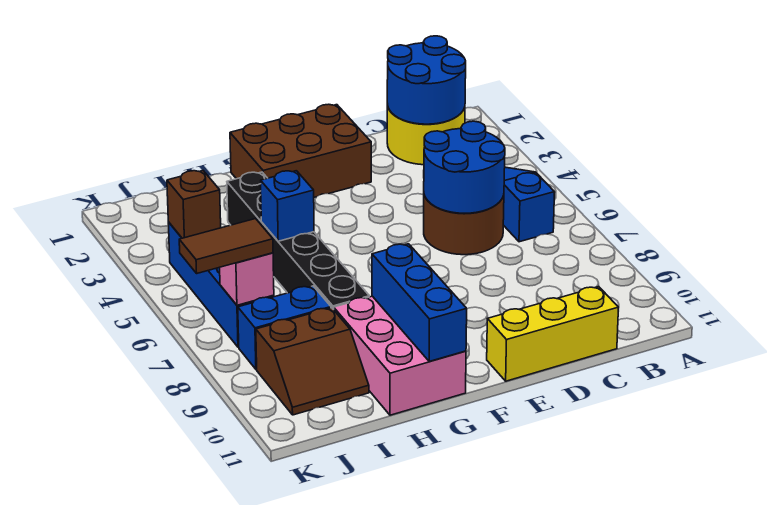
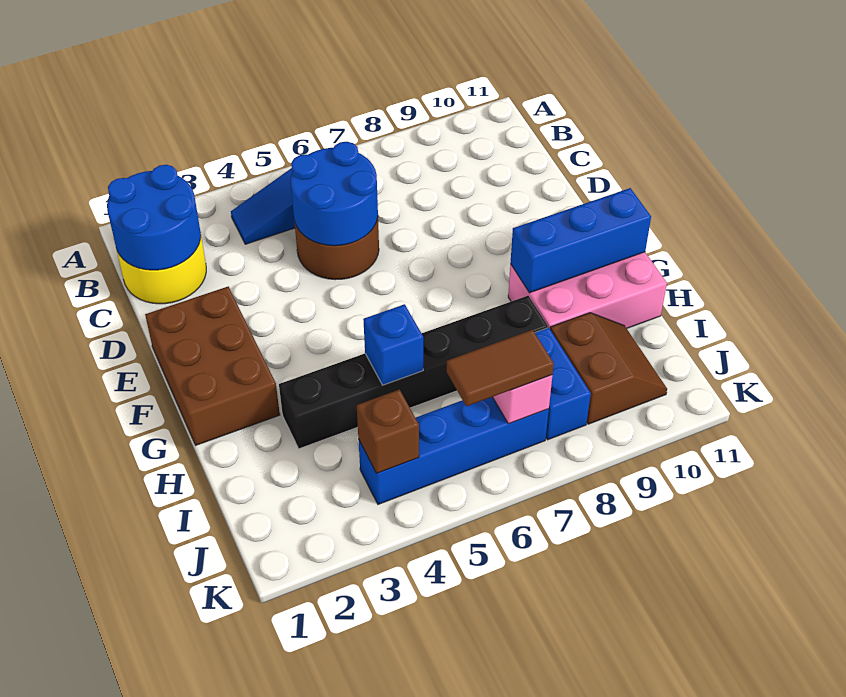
yellow 1x3 brick [487,286,619,381] -> none
brown 1x2 tile [179,219,273,273] -> brown 1x2 tile turned to [446,330,554,406]

